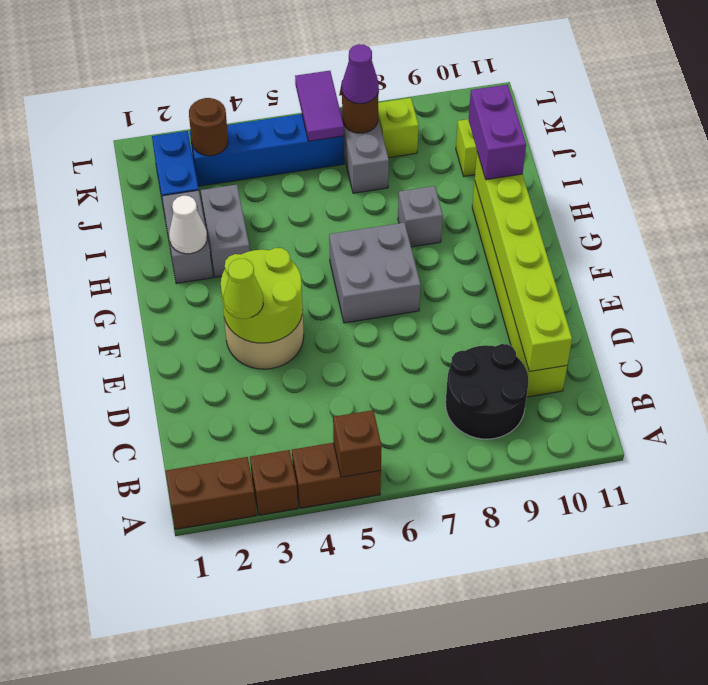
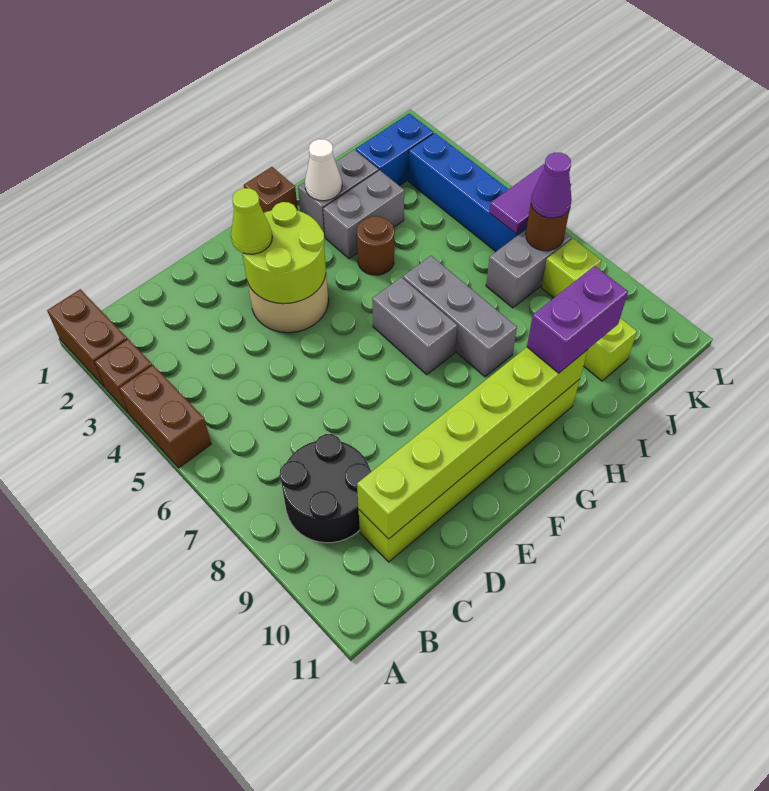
brown 1x1 brick [333,410,382,477] -> brown 1x1 brick moved to [244,167,298,213]
grey 2x2 brick [329,223,421,323] -> grey 1x2 brick [372,277,457,375]
grey 1x1 brick [398,186,443,247] -> grey 1x3 brick [403,256,517,377]
brown 1x1 round brick [189,98,228,156] -> brown 1x1 round brick moved to [357,216,394,275]

